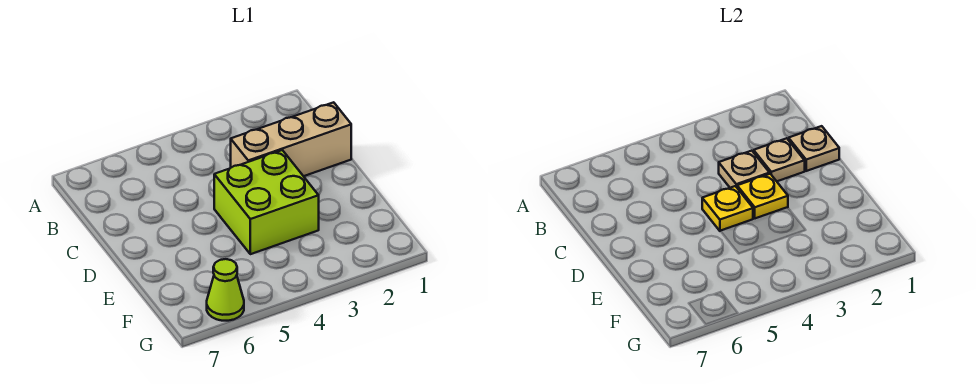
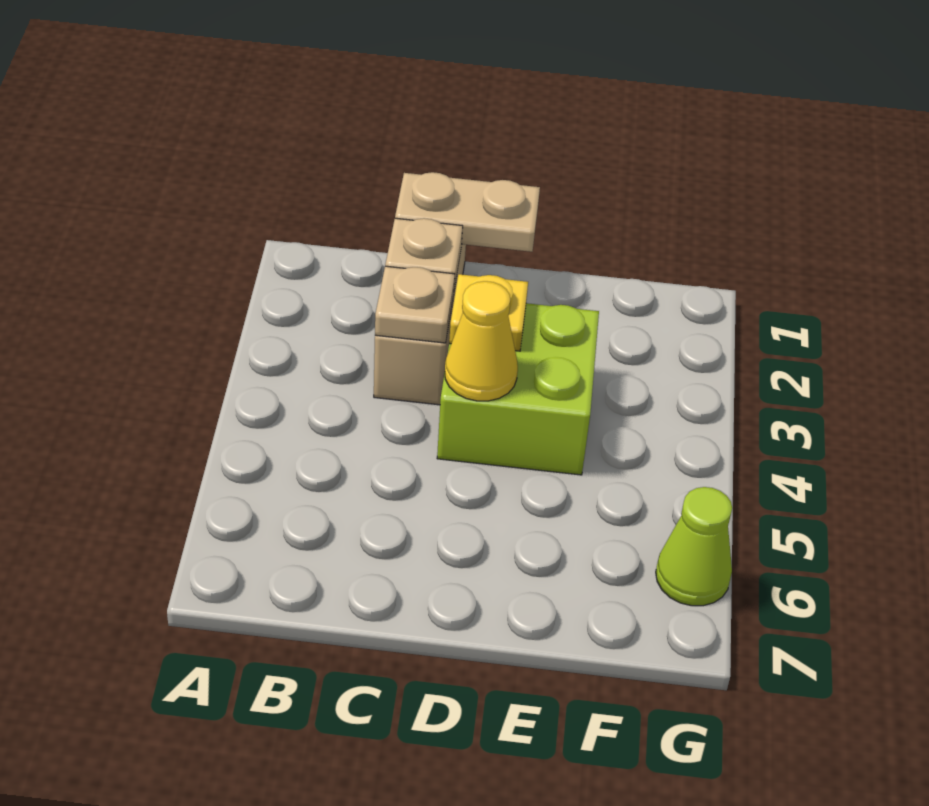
tan 1x1 plate [789,126,839,171] -> tan 1x2 plate [395,172,540,252]
yellow 1x1 plate [702,186,753,231] -> yellow 1x1 cone [445,281,518,401]

